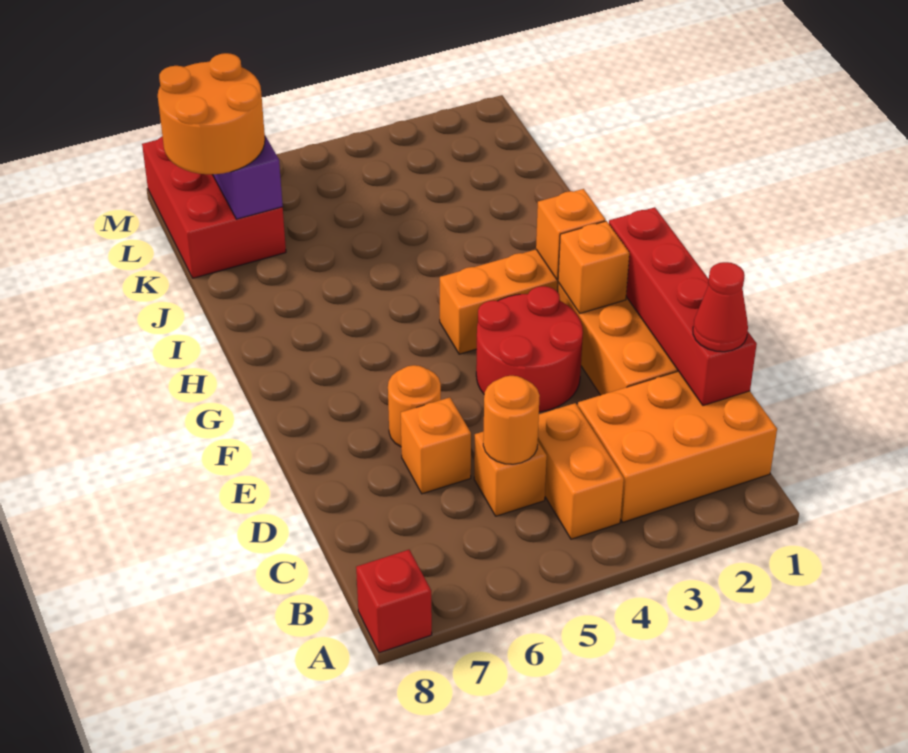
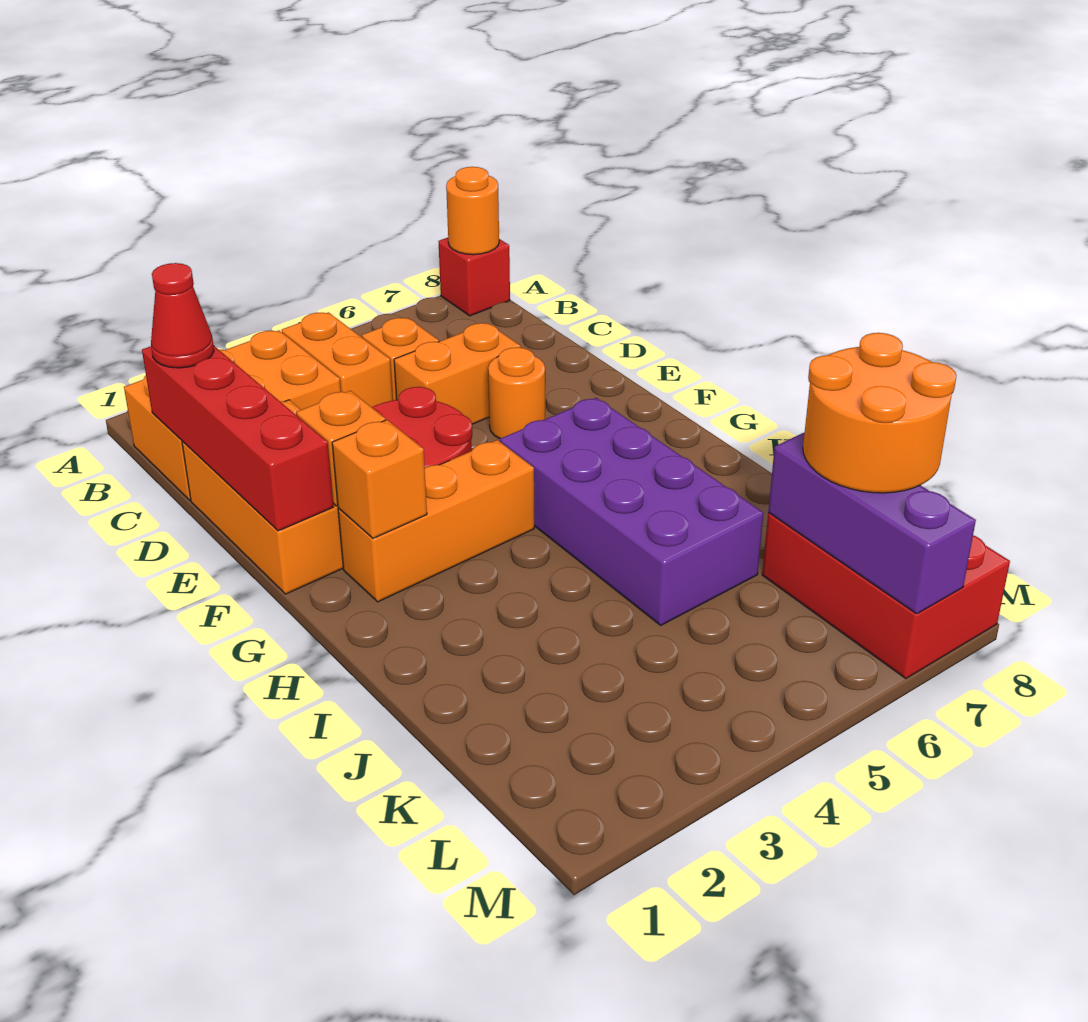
orange 1x1 round brick [483,376,540,464] -> orange 1x1 round brick moved to [446,167,499,255]
orange 1x1 brick [401,397,471,494] -> orange 1x2 brick [394,323,521,424]
none -> purple 2x4 brick [500,398,763,625]

